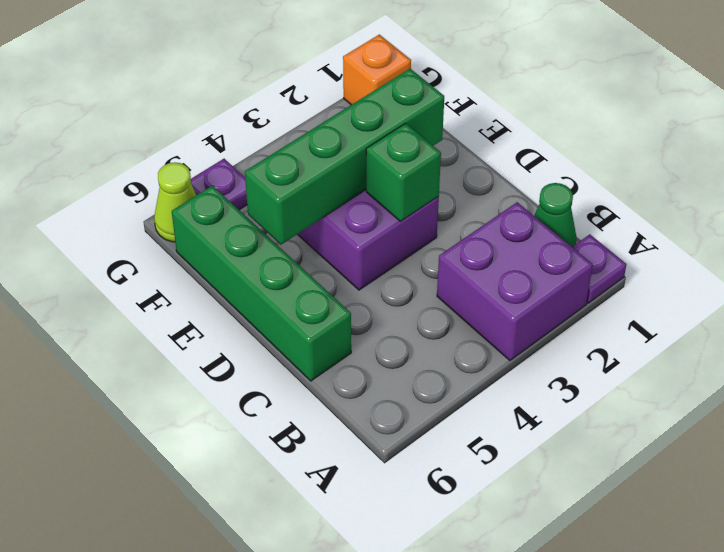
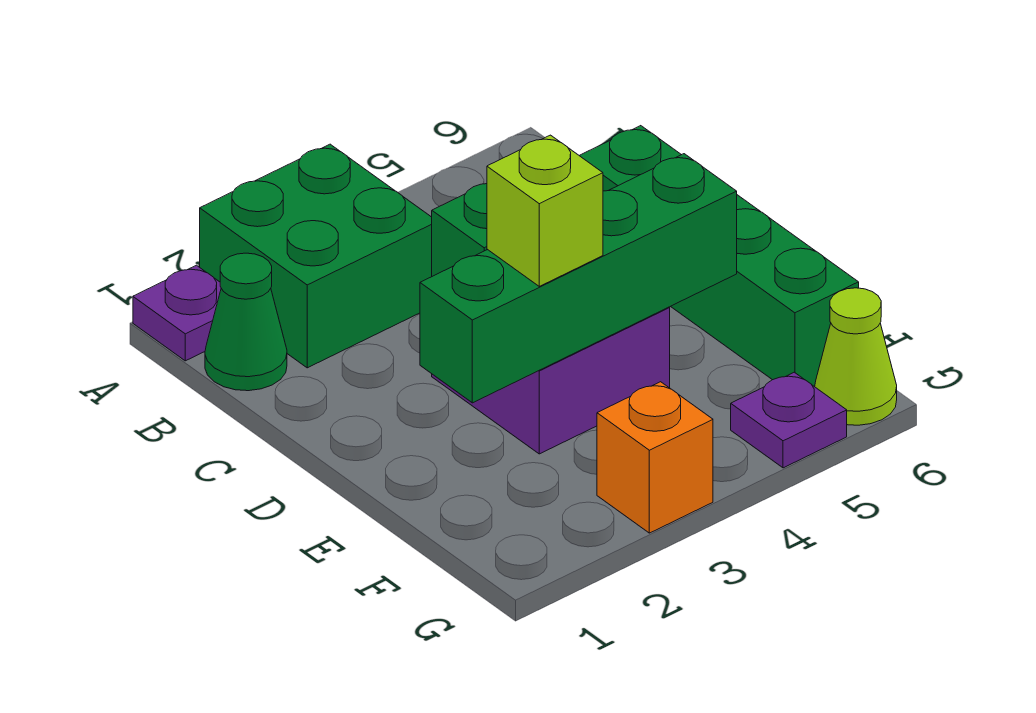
purple 2x2 brick [437,202,593,361] -> green 2x2 brick [200,144,432,368]
none -> lime 1x1 brick [487,135,603,286]
orange 1x1 brick [343,35,411,105] -> orange 1x1 brick moved to [597,382,713,533]

